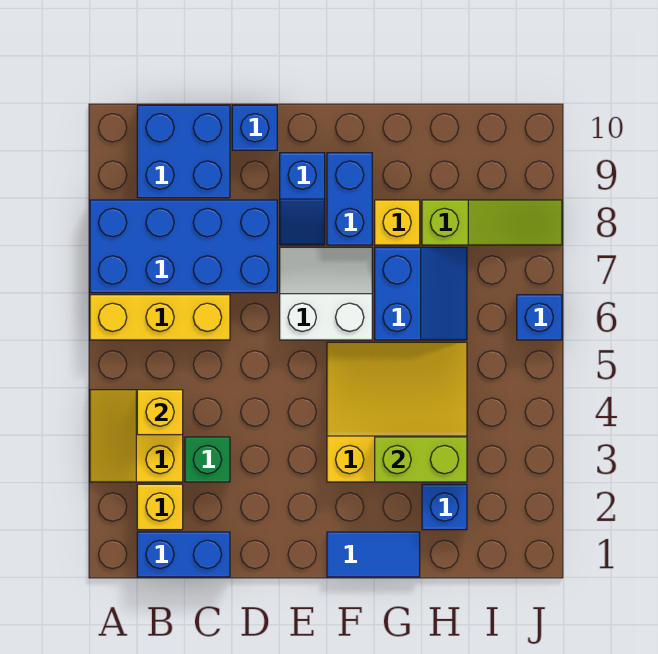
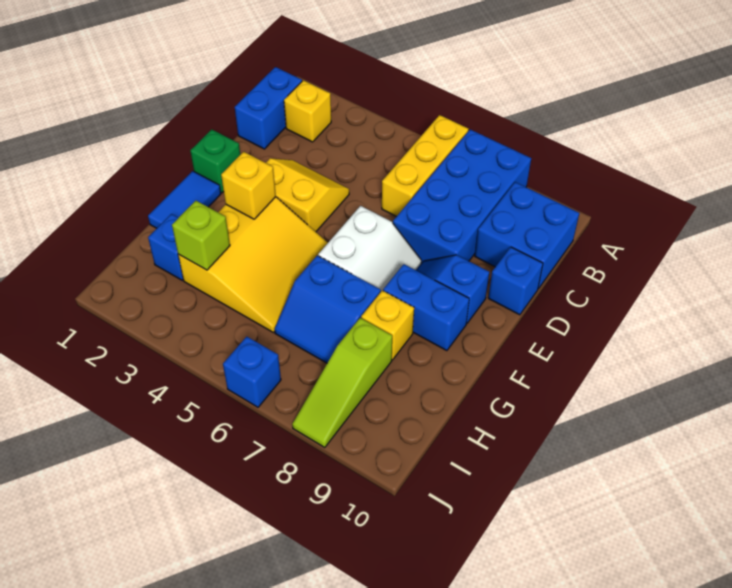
yellow 2x2 slope [90,390,183,482] -> yellow 2x2 slope moved to [266,158,349,232]
yellow 1x1 brick [137,390,183,435] -> yellow 1x1 brick moved to [221,152,276,219]
green 1x1 brick [185,437,230,482] -> green 1x1 brick moved to [190,129,240,193]
lime 1x2 brick [375,437,467,482] -> lime 1x1 brick [172,201,230,270]

